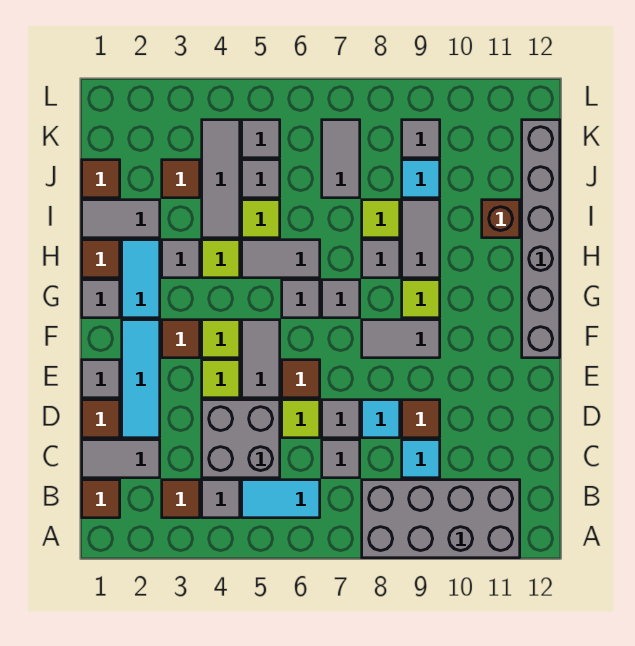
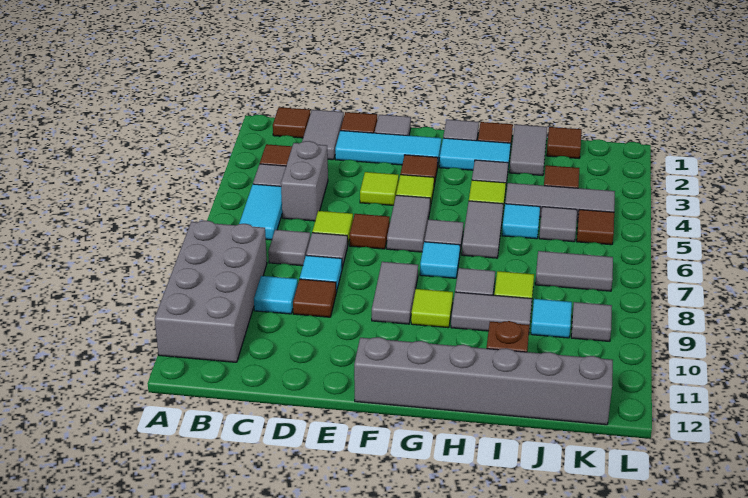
grey 2x2 brick [202,400,280,478] -> grey 1x2 brick [281,141,328,221]
grey 1x2 tile [242,320,280,398] -> grey 1x2 tile turned to [387,195,430,252]
grey 1x1 tile [322,280,360,318] -> cyan 1x1 tile [420,242,460,278]
lime 1x1 tile [242,200,280,238] -> cyan 1x1 tile [502,204,540,239]
grey 1x1 tile [242,120,280,158] -> brown 1x1 tile [577,209,614,245]

